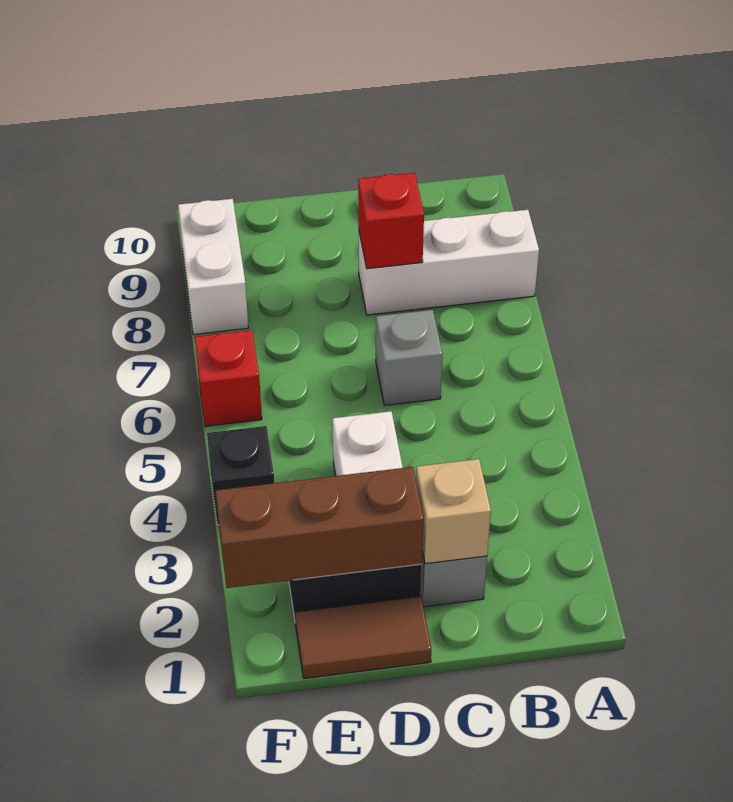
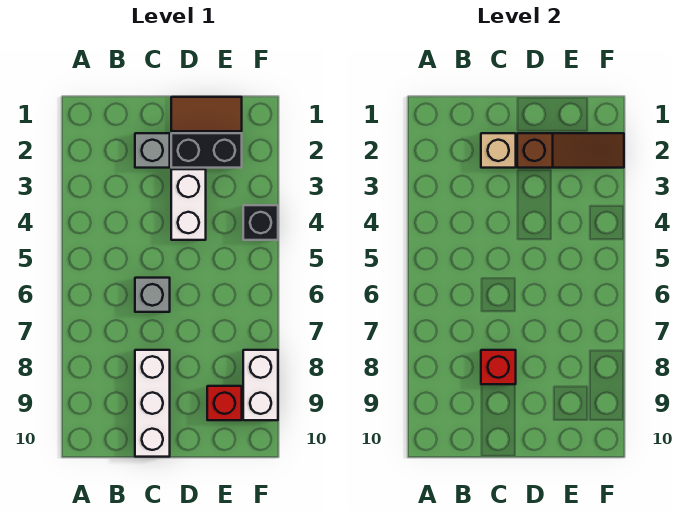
white 1x3 brick [359,210,539,315] -> white 1x3 brick turned to [135,350,170,457]
brown 1x3 brick [215,467,424,588] -> brown 1x3 slope [517,133,624,168]
red 1x1 brick [195,330,262,426] -> red 1x1 brick moved to [207,386,242,420]

